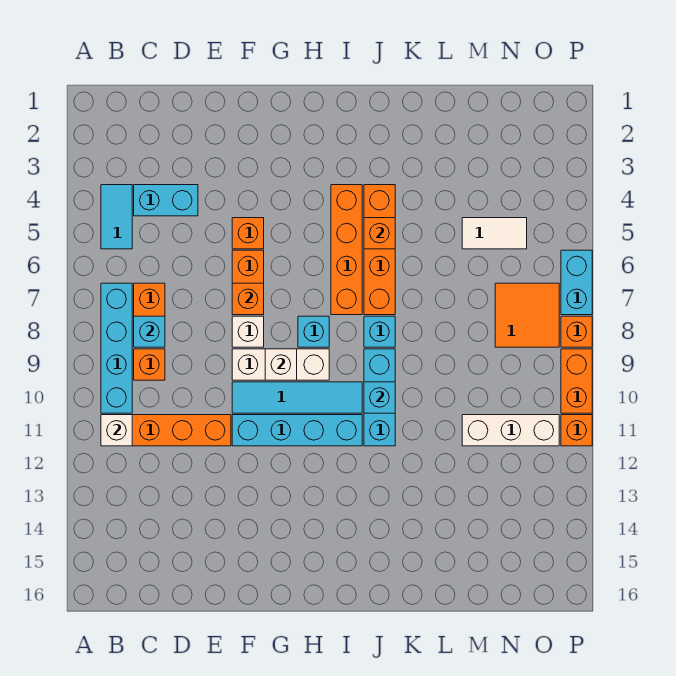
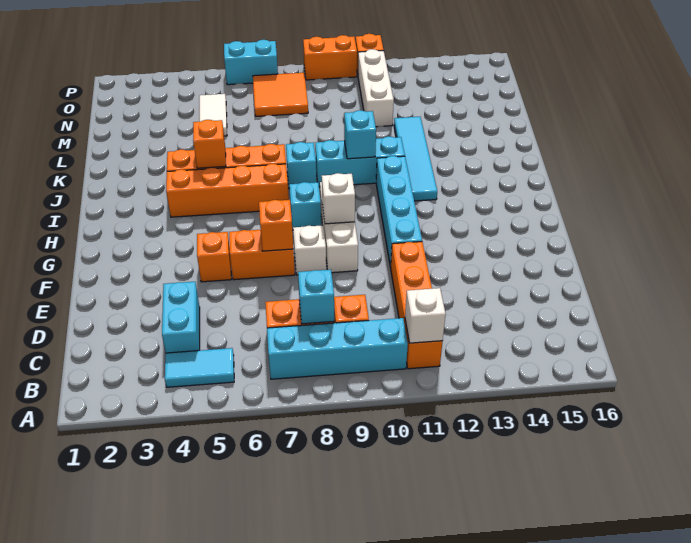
cyan 1x4 tile [232,382,362,413] -> cyan 1x4 tile moved to [394,117,437,201]
orange 1x1 brick [561,316,592,347] -> none

